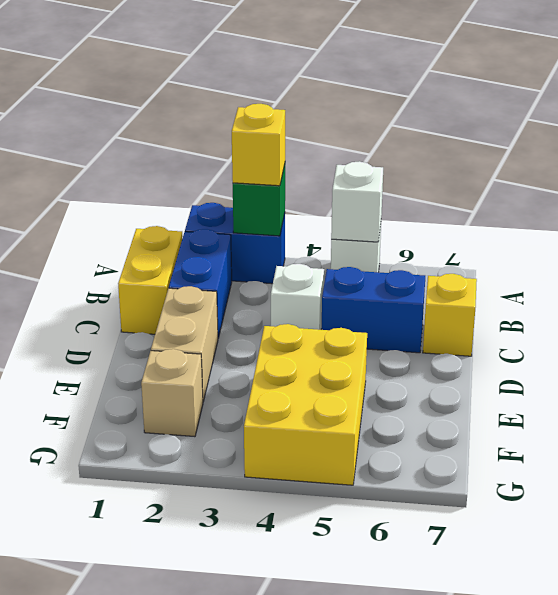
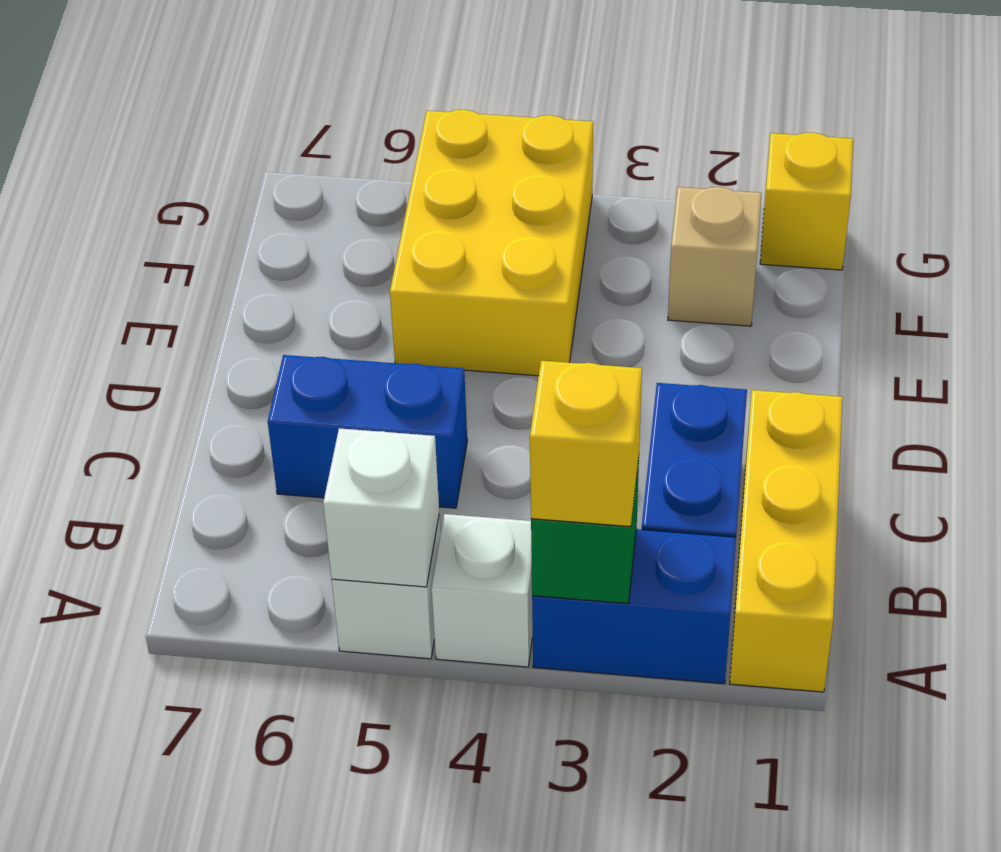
yellow 1x2 brick [118,226,182,334] -> yellow 1x3 brick [730,390,843,692]
white 1x1 brick [271,264,324,330] -> white 1x1 brick moved to [432,514,533,667]
yellow 1x1 brick [423,274,477,356] -> yellow 1x1 brick moved to [760,132,853,270]
tan 1x2 brick [151,286,218,401] -> none

